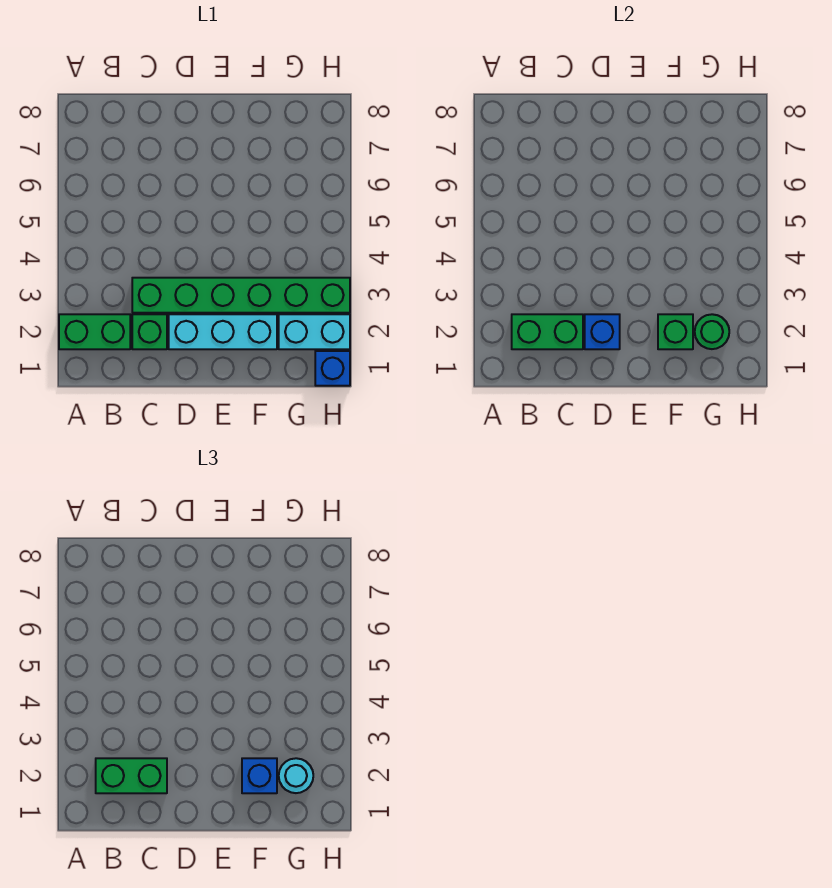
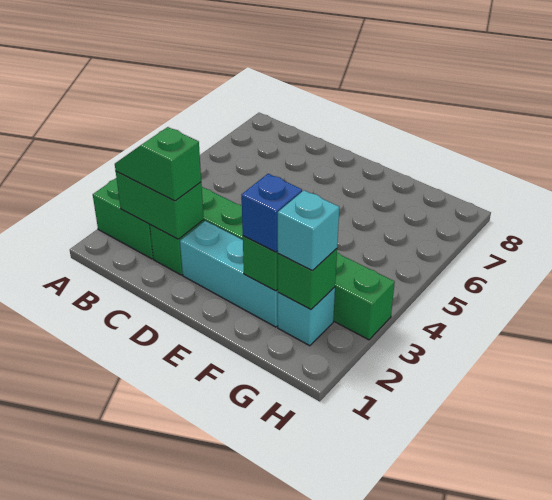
green 1x2 brick [96,758,167,793] -> green 1x2 slope [115,127,201,201]
blue 1x1 brick [585,314,620,349] -> none
cyan 1x2 brick [279,314,350,349] -> cyan 1x1 brick [278,287,335,346]
green 1x1 round brick [695,314,729,349] -> green 1x1 brick [278,249,337,310]
cyan 1x1 round brick [279,758,313,793] -> cyan 1x1 brick [278,190,339,271]
blue 1x1 brick [315,351,350,386] -> none

